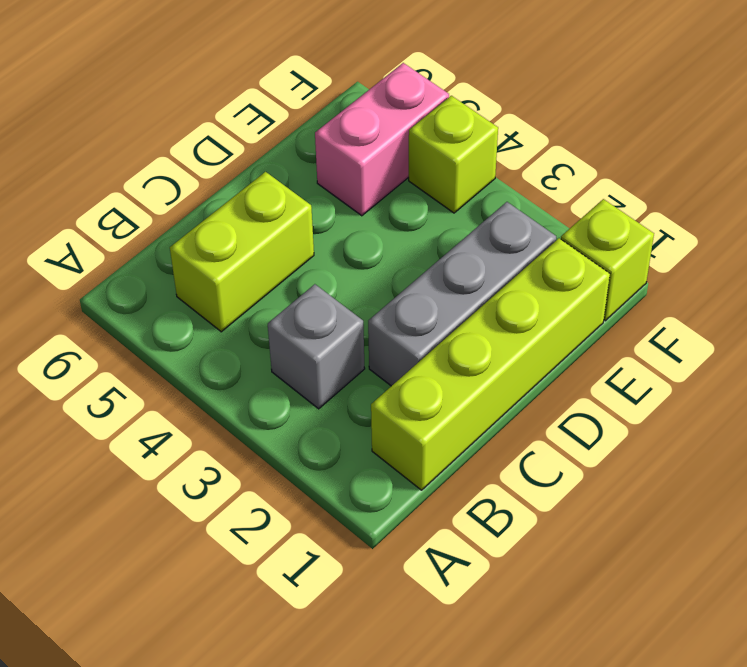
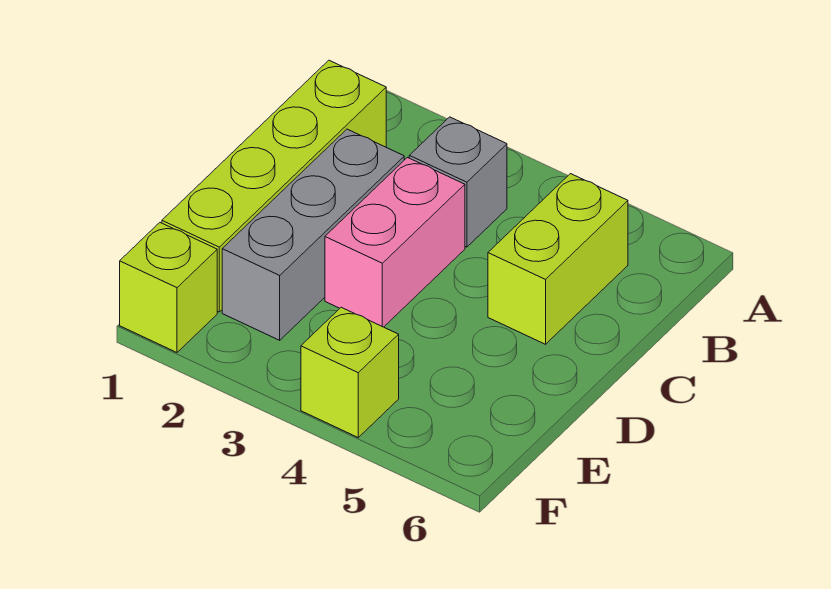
pink 1x2 brick [315,63,449,216] -> pink 1x2 brick moved to [325,158,465,327]

